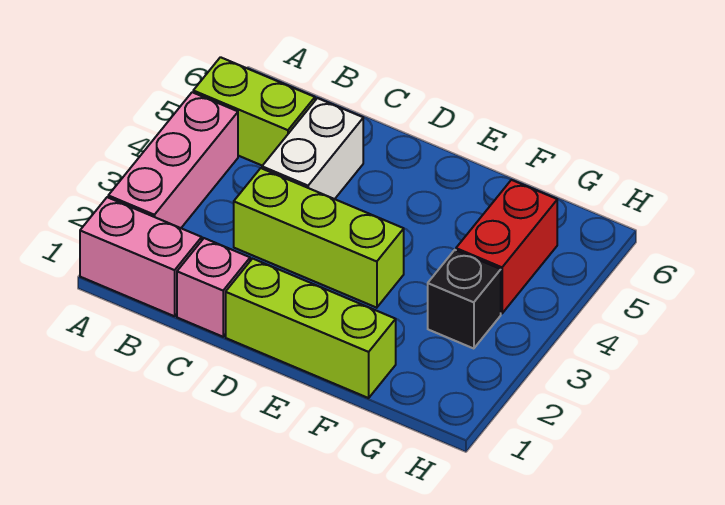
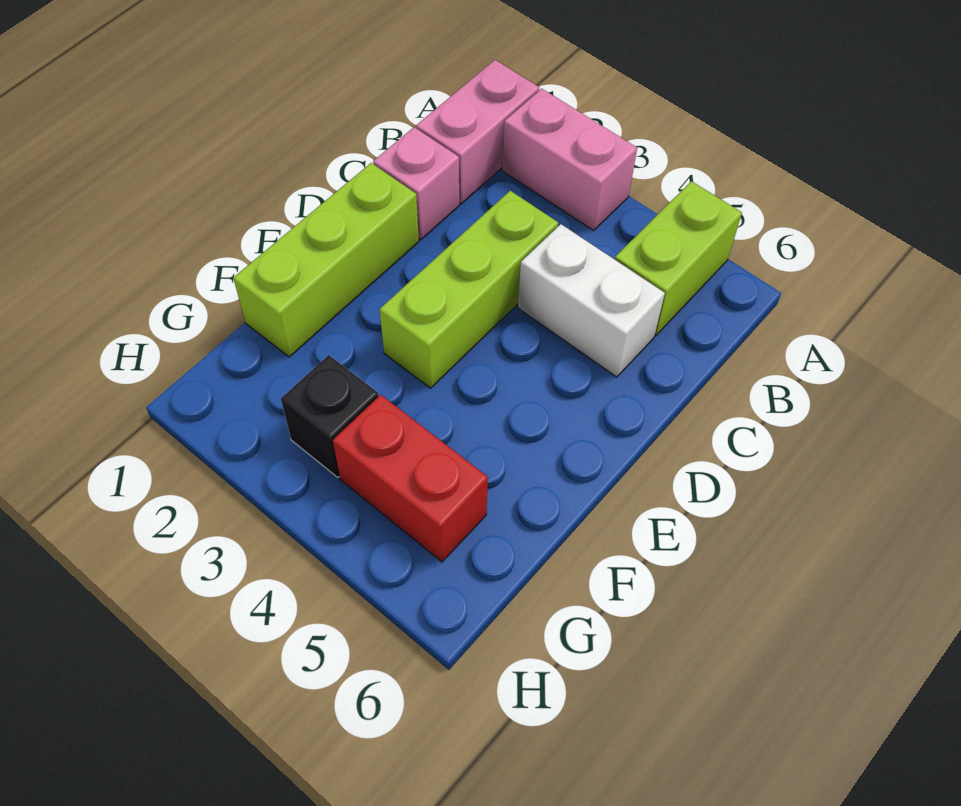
pink 1x3 brick [108,92,238,228] -> pink 1x2 brick [502,89,637,231]

